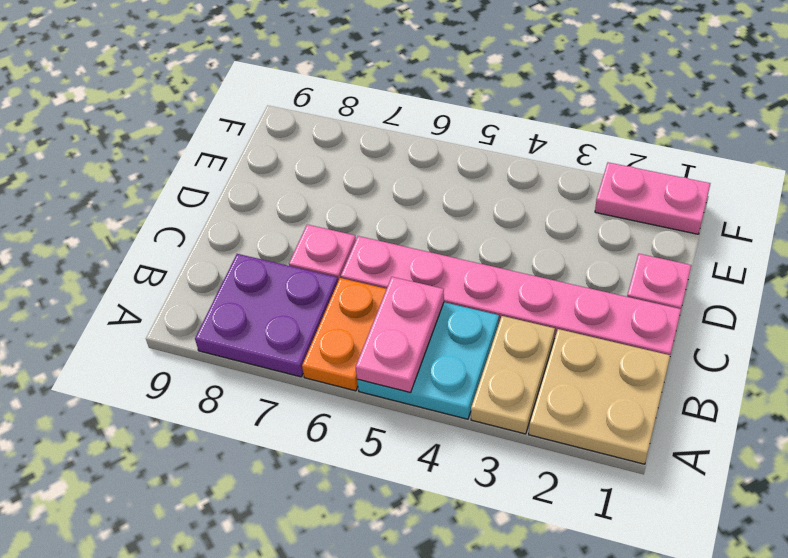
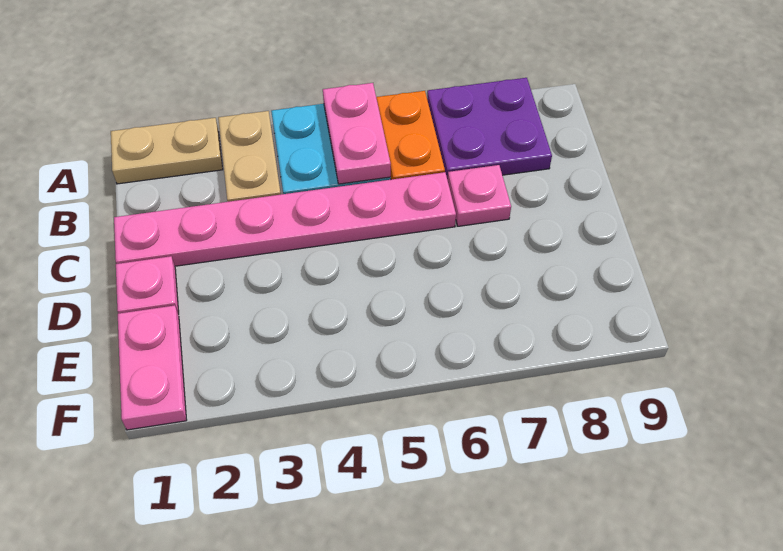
tan 2x2 plate [529,329,670,464] -> tan 1x2 plate [111,118,223,184]
pink 1x2 plate [595,162,710,234] -> pink 1x2 plate turned to [118,305,187,430]

